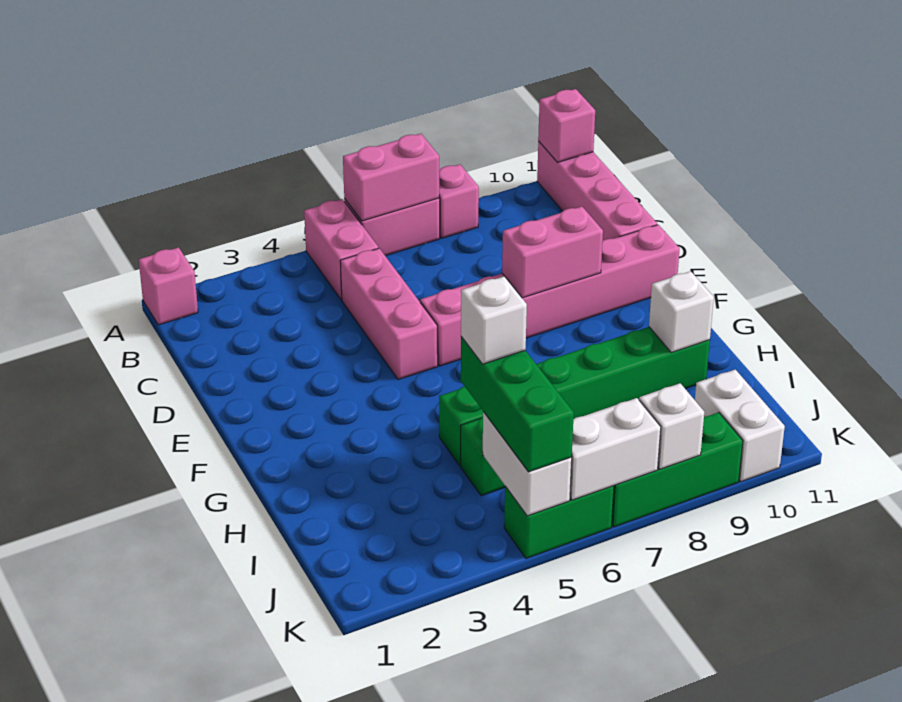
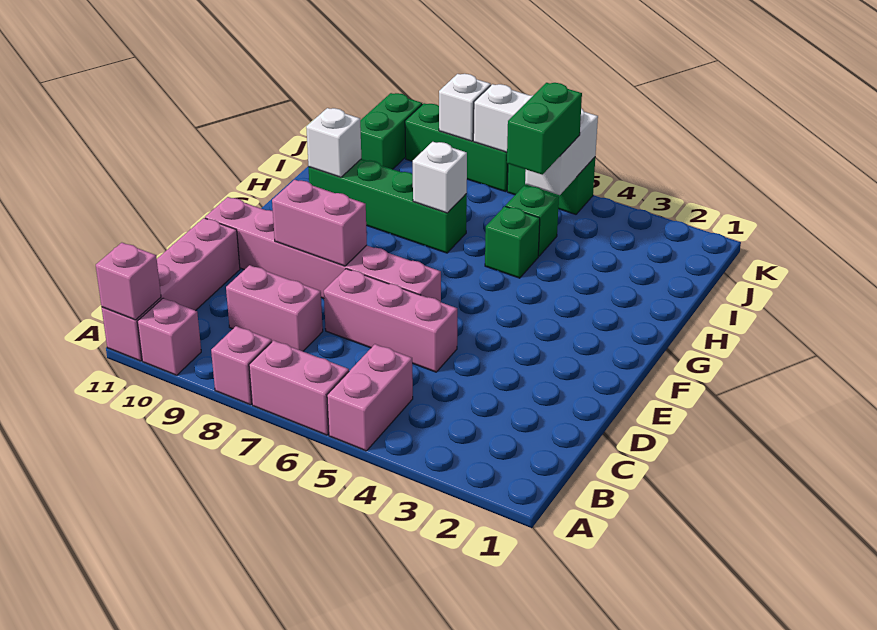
pink 1x1 brick [139,247,198,325] -> pink 1x1 brick moved to [137,298,201,375]
pink 1x2 brick [343,134,439,221] -> pink 1x2 brick moved to [226,265,323,351]
pink 1x3 brick [340,248,438,380] -> pink 1x3 brick turned to [324,269,457,372]
green 1x3 brick [461,337,574,472] -> green 1x2 brick [507,83,582,174]
white 1x1 brick [461,276,527,364] -> white 1x1 brick moved to [413,142,467,213]
white 1x2 brick [695,370,785,482] -> green 1x2 brick [360,93,422,169]

